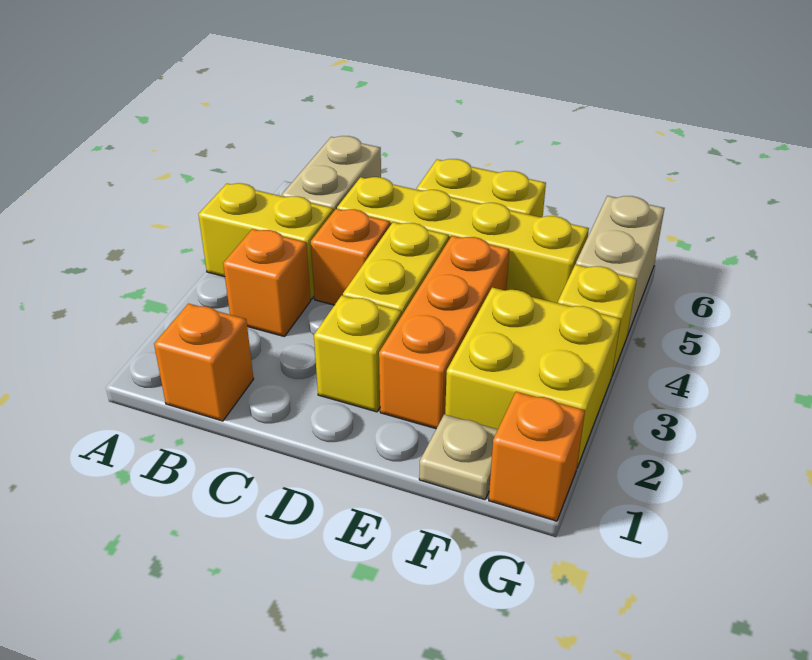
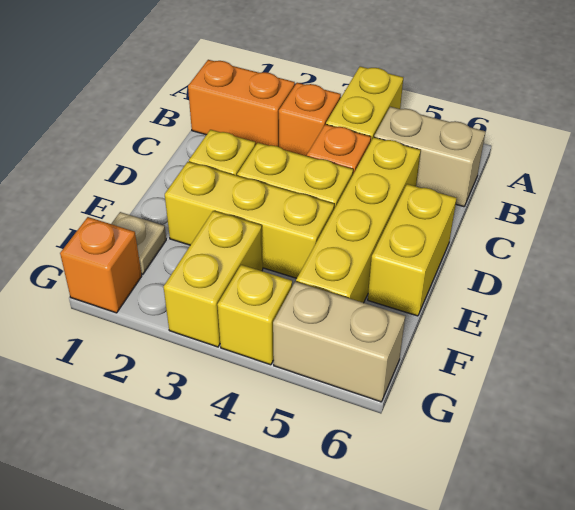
orange 1x1 brick [154,304,254,421] -> orange 1x2 brick [188,60,295,147]
orange 1x3 brick [379,236,509,429] -> yellow 1x3 brick [165,162,334,278]
yellow 2x2 brick [445,287,621,467] -> yellow 1x2 brick [164,211,263,347]

